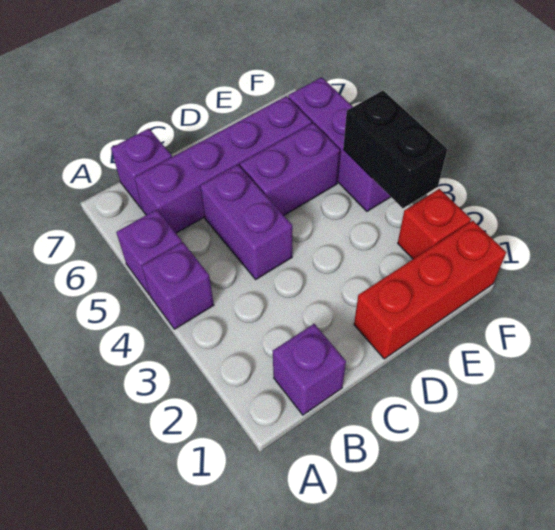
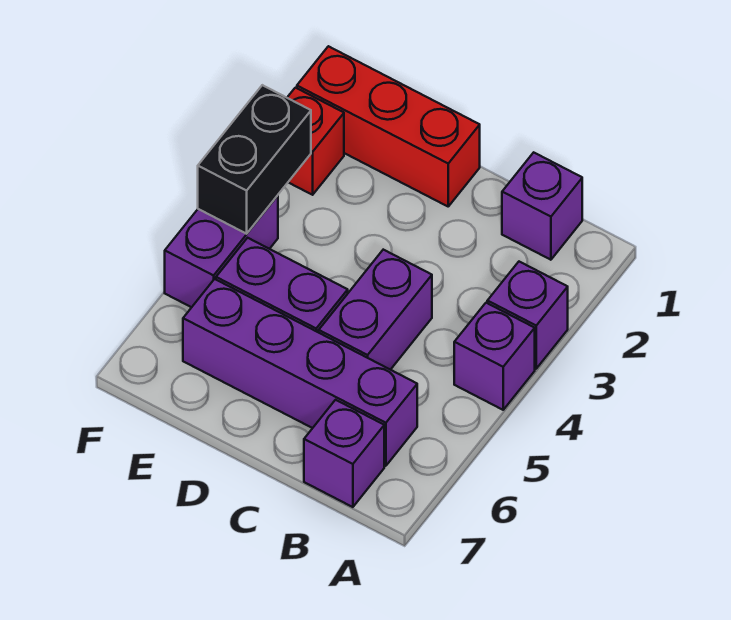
purple 1x1 brick [117,210,182,295] -> purple 1x1 brick moved to [487,262,568,369]
purple 1x3 brick [288,77,391,211] -> purple 1x2 brick [165,195,278,307]

